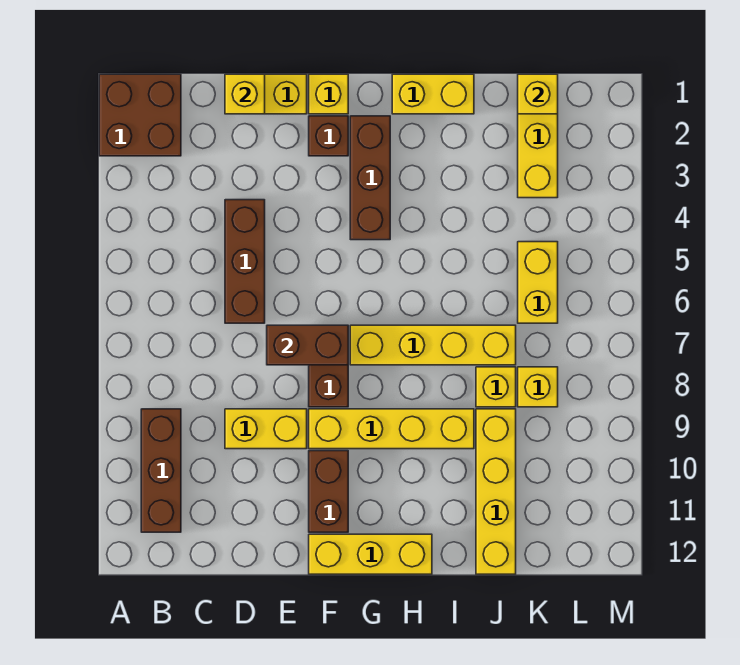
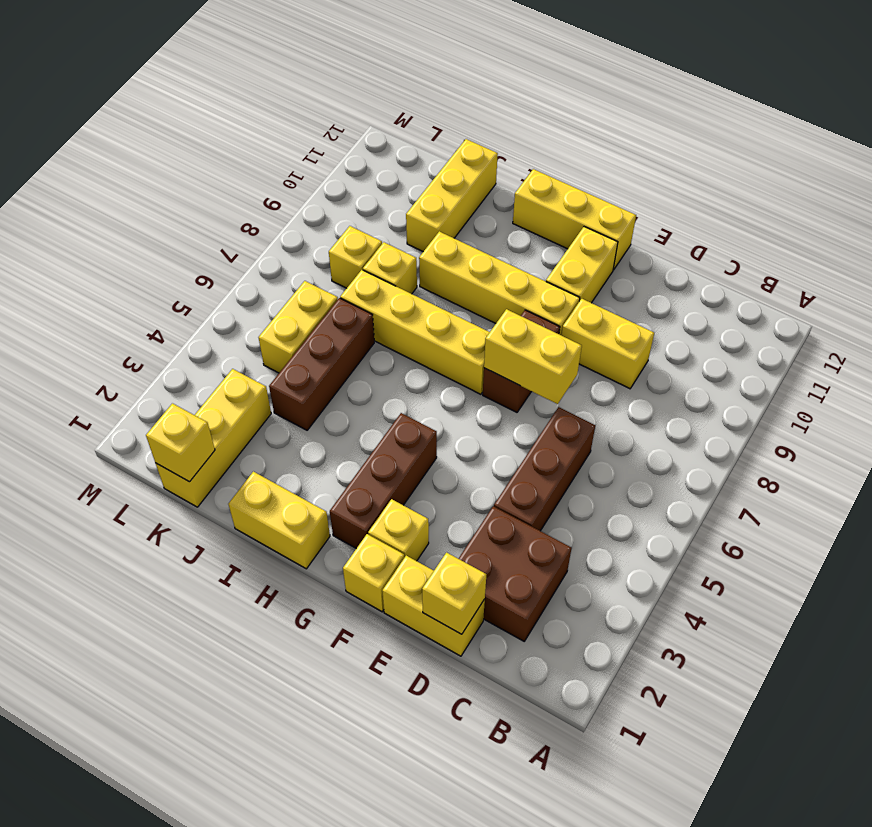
brown 2x2 brick [99,74,181,156] -> brown 2x2 brick moved to [459,506,572,641]
brown 1x3 brick [141,409,181,532] -> brown 1x3 brick moved to [269,298,374,430]
brown 1x2 brick [267,325,348,365] -> yellow 1x2 brick [484,309,582,404]
brown 1x1 brick [309,116,348,156] -> yellow 1x1 brick [368,499,429,561]
brown 1x2 brick [309,451,348,532] -> yellow 1x2 brick [546,227,618,303]
yellow 1x4 brick [476,409,516,574] -> yellow 1x3 brick [406,139,498,252]

